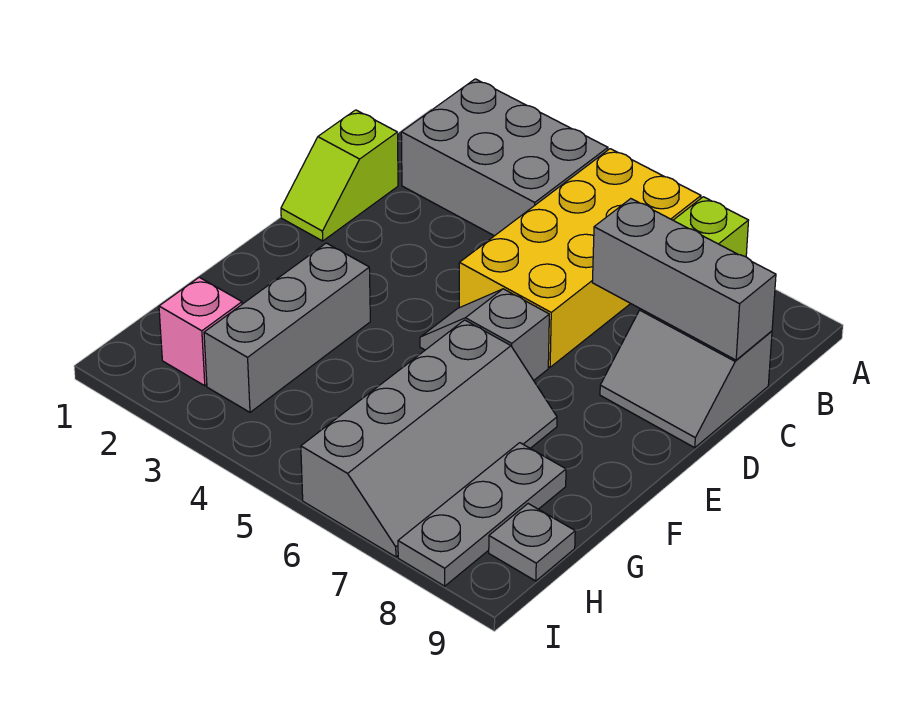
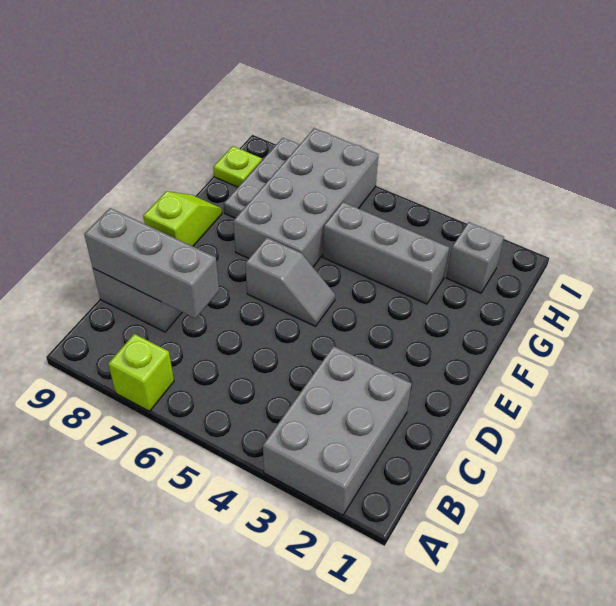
grey 2x3 brick [401,79,608,236] -> grey 2x3 brick turned to [263,346,412,515]
yellow 2x4 brick [459,149,701,367] -> none
lime 1x2 slope [281,110,398,241] -> lime 1x2 slope moved to [143,191,222,246]
grey 1x3 brick [204,243,370,412] -> grey 1x3 brick turned to [323,202,449,304]
grey 2x4 slope [301,320,557,557] -> grey 2x4 brick [233,128,378,267]
pink 1x1 brick [159,277,242,386] -> grey 1x1 brick [446,222,504,293]
grey 1x1 plate [489,504,575,581] -> lime 1x1 plate [213,146,262,187]

